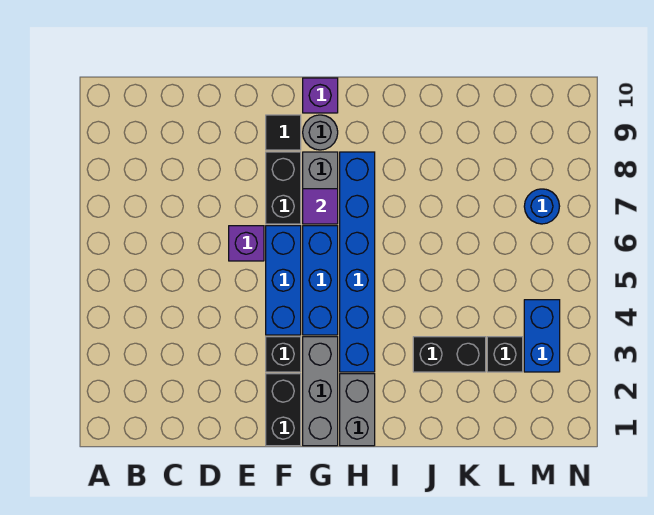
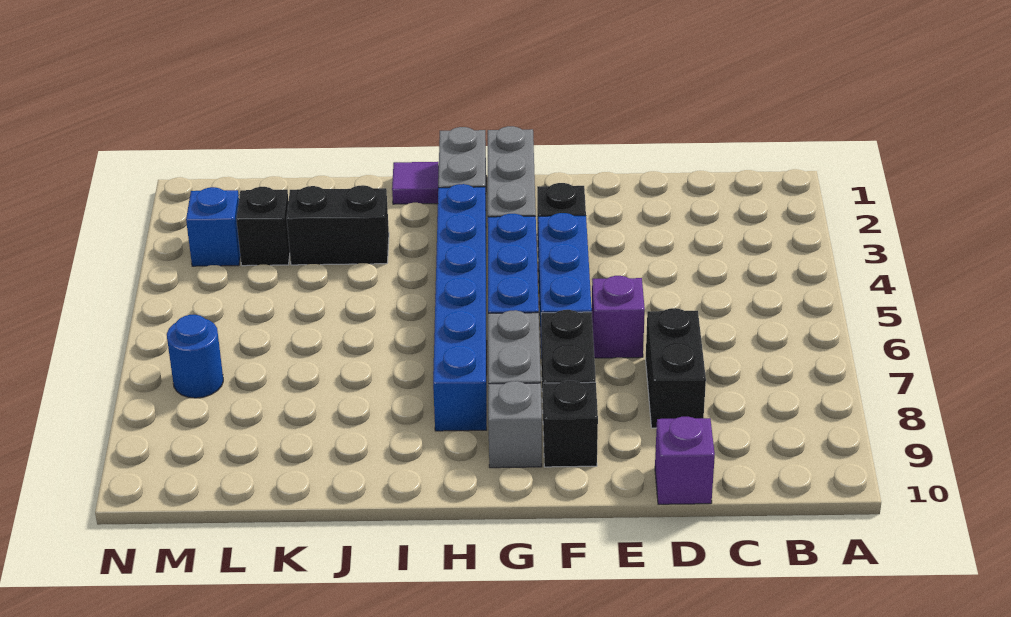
black 1x2 brick [266,374,301,446] -> black 1x2 brick moved to [646,308,706,428]
black 1x1 tile [266,115,301,150] -> black 1x1 brick [543,381,598,467]
purple 1x1 tile [303,189,338,224] -> purple 1x1 tile moved to [392,162,439,204]
grey 1x1 round brick [303,115,338,150] -> grey 1x1 brick [488,381,542,468]
purple 1x1 brick [303,78,338,113] -> purple 1x1 brick moved to [655,417,715,504]
blue 1x2 brick [524,300,560,372] -> blue 1x1 brick [186,187,240,266]

